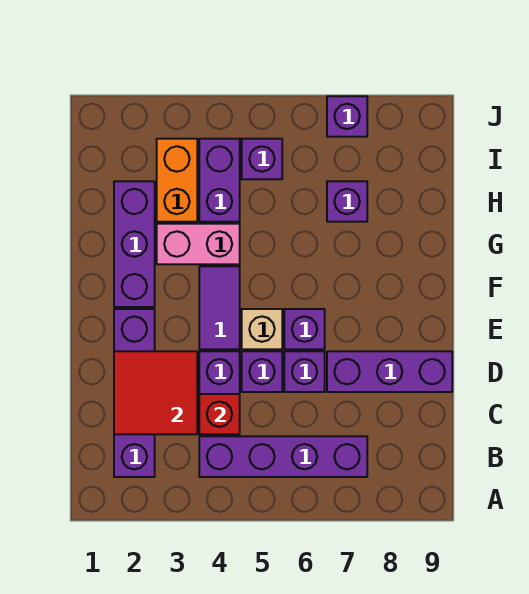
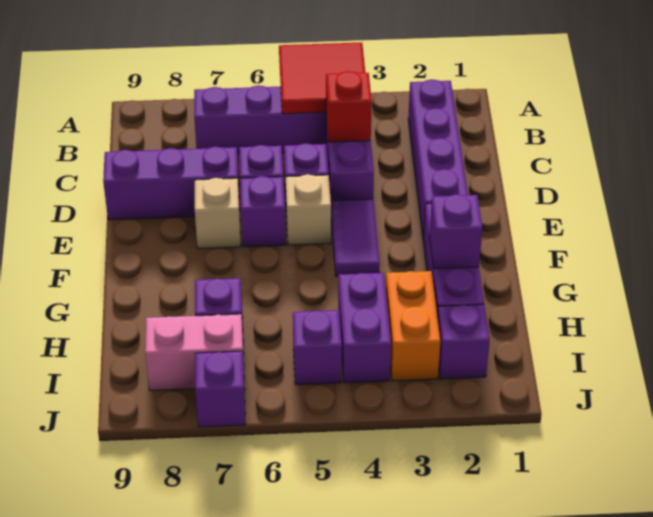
red 2x2 tile [114,351,197,434] -> red 2x2 tile moved to [279,43,365,114]
none -> tan 1x1 brick [195,178,241,248]
none -> purple 1x1 brick [430,194,482,269]
pink 1x2 brick [157,224,240,264] -> pink 1x2 brick moved to [145,314,244,391]
none -> purple 1x1 brick [438,305,490,379]

